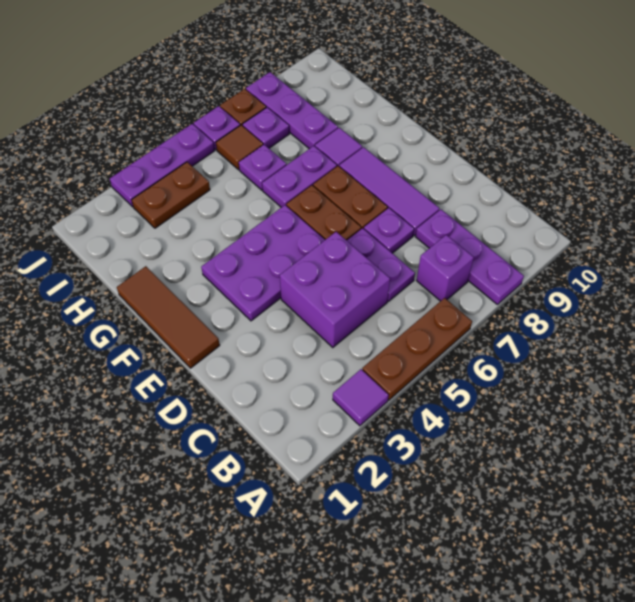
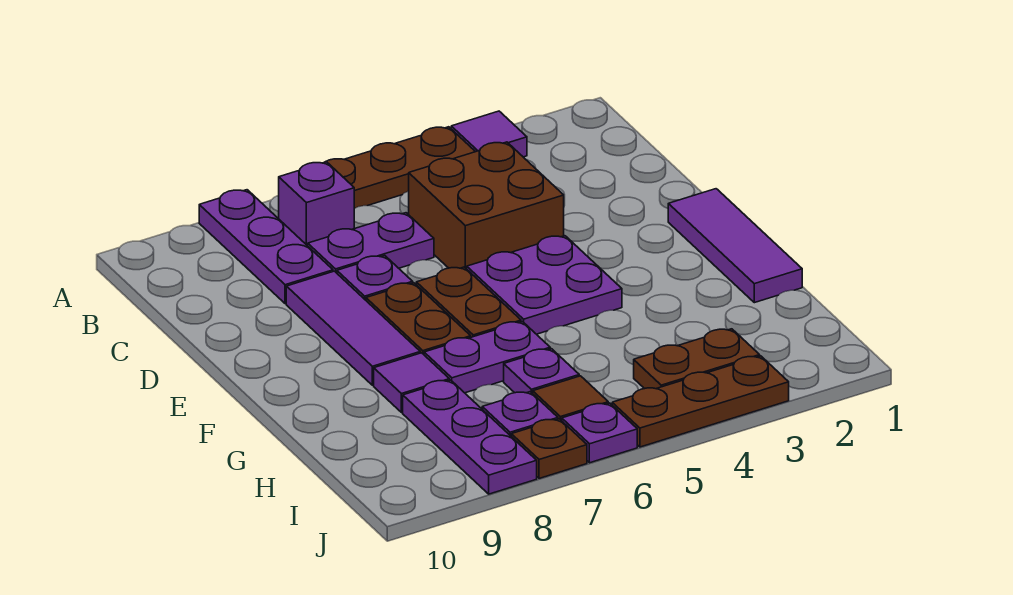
purple 2x2 brick [280,232,390,347] -> brown 2x2 brick [409,142,564,269]
purple 1x2 plate [347,228,415,301] -> purple 1x2 plate turned to [308,213,434,273]
brown 1x3 tile [117,266,220,368] -> purple 1x3 tile [668,189,802,303]
purple 2x3 plate [201,205,325,321] -> purple 2x2 plate [467,236,622,334]
purple 1x3 plate [110,124,215,207] -> brown 1x3 plate [612,356,789,447]

